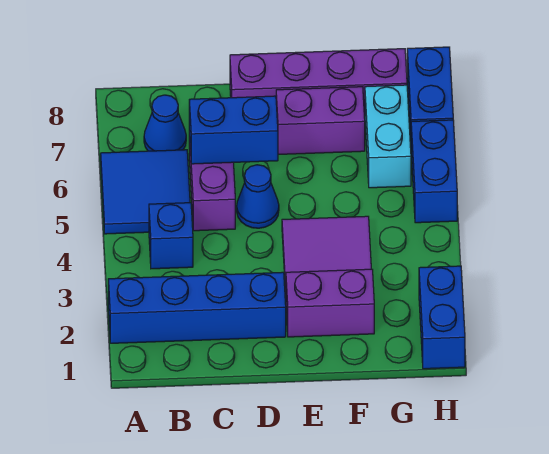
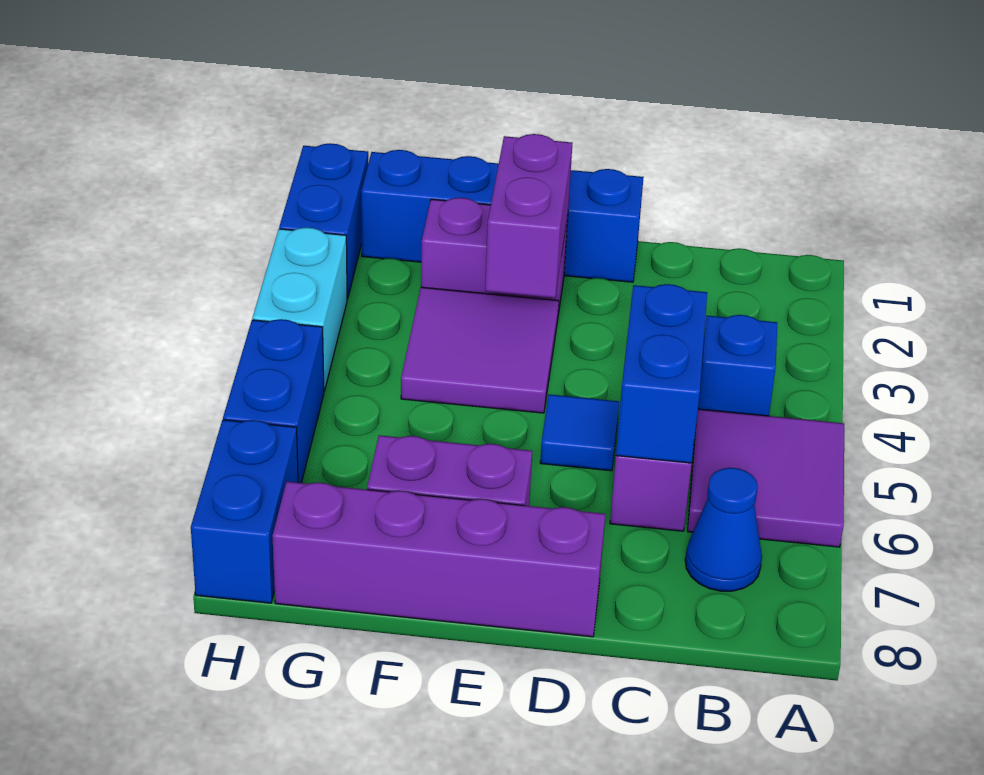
blue 1x4 brick [108,272,286,343] -> blue 1x4 brick moved to [361,150,643,282]
blue 2x2 tile [101,150,190,234] -> purple 2x2 tile [688,409,844,547]
blue 1x2 brick [189,96,278,164] -> blue 1x2 brick turned to [616,284,707,463]
blue 1x1 cone [237,165,279,228] -> blue 1x1 tile [540,394,619,471]
none -> purple 1x2 brick [485,134,572,298]
cyan 1x2 brick [365,85,411,188] -> cyan 1x2 brick moved to [252,227,347,391]

